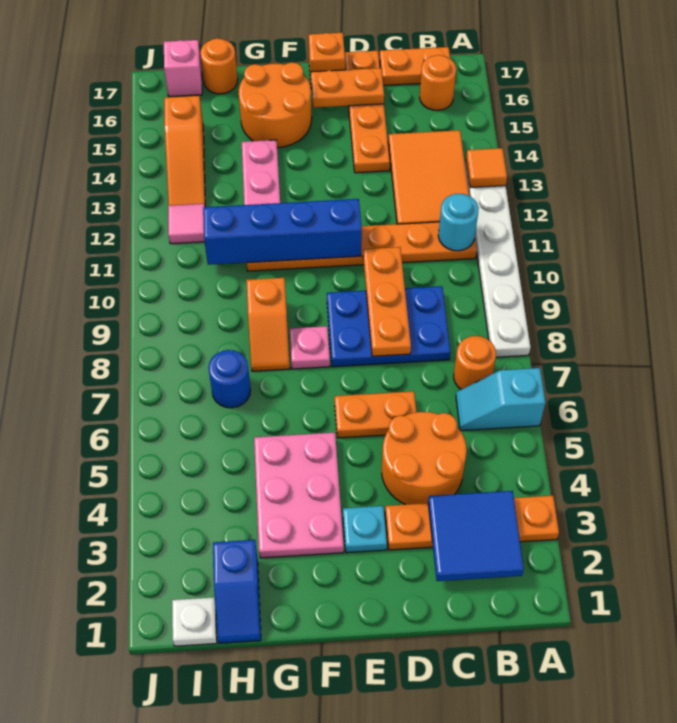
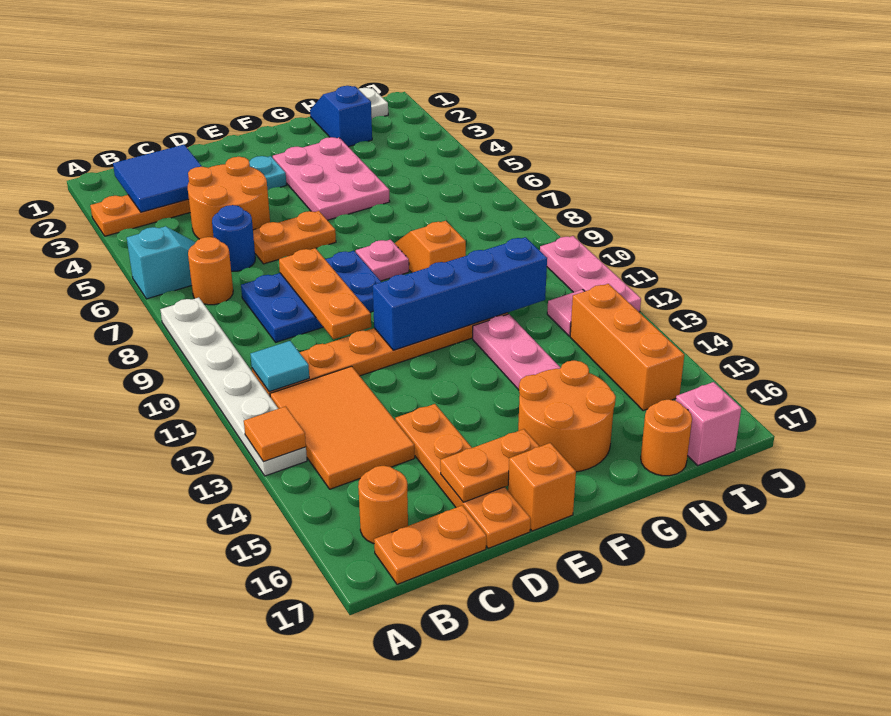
cyan 1x1 round brick [438,194,479,251] -> cyan 1x1 tile [250,341,309,392]
blue 1x1 round brick [208,350,251,408] -> blue 1x1 round brick moved to [212,205,255,271]
orange 1x3 slope [164,96,205,206] -> orange 1x3 brick [570,284,684,411]
none -> pink 1x3 plate [540,236,641,312]

